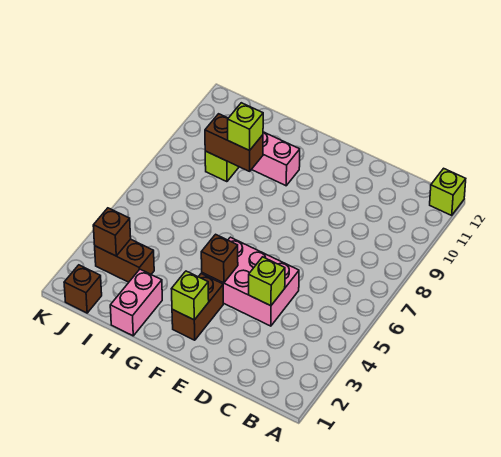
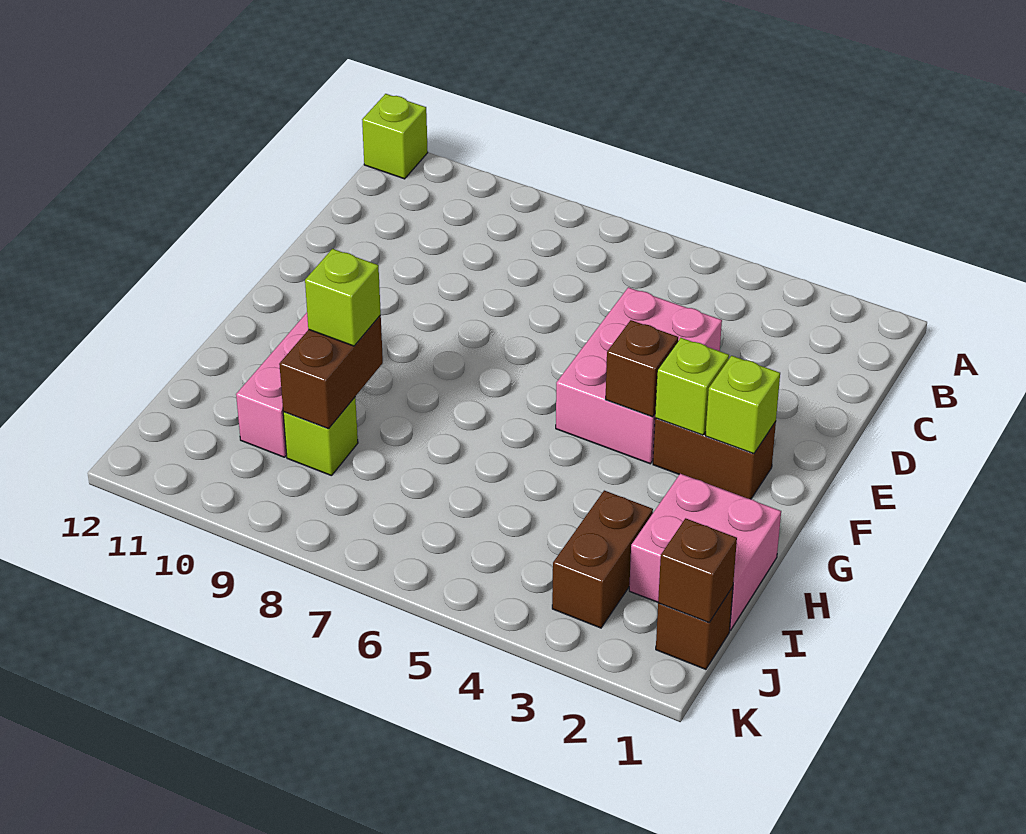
lime 1x1 brick [249,257,285,306] -> lime 1x1 brick moved to [655,338,729,435]
pink 1x2 brick [110,269,162,336] -> pink 2x2 brick [629,474,781,630]
brown 1x1 brick [93,208,131,256] -> brown 1x1 brick moved to [658,518,737,622]

